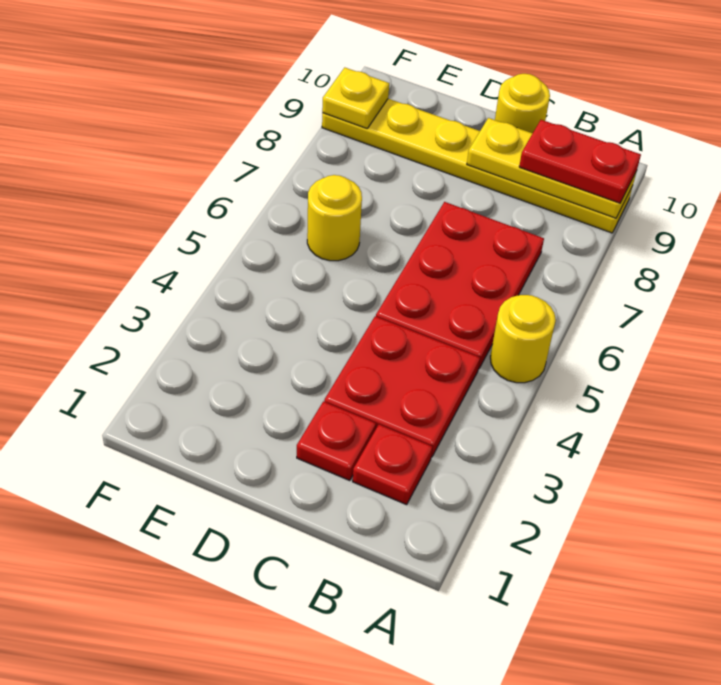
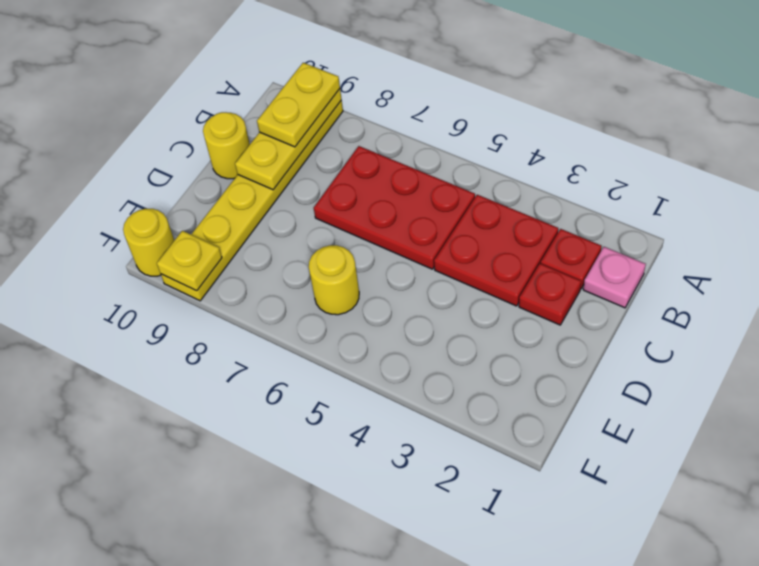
yellow 1x1 round brick [490,295,556,383] -> yellow 1x1 round brick moved to [123,209,174,276]
red 1x2 plate [519,120,641,203] -> yellow 1x2 plate [257,63,340,147]
none -> pink 1x1 plate [583,247,646,308]

